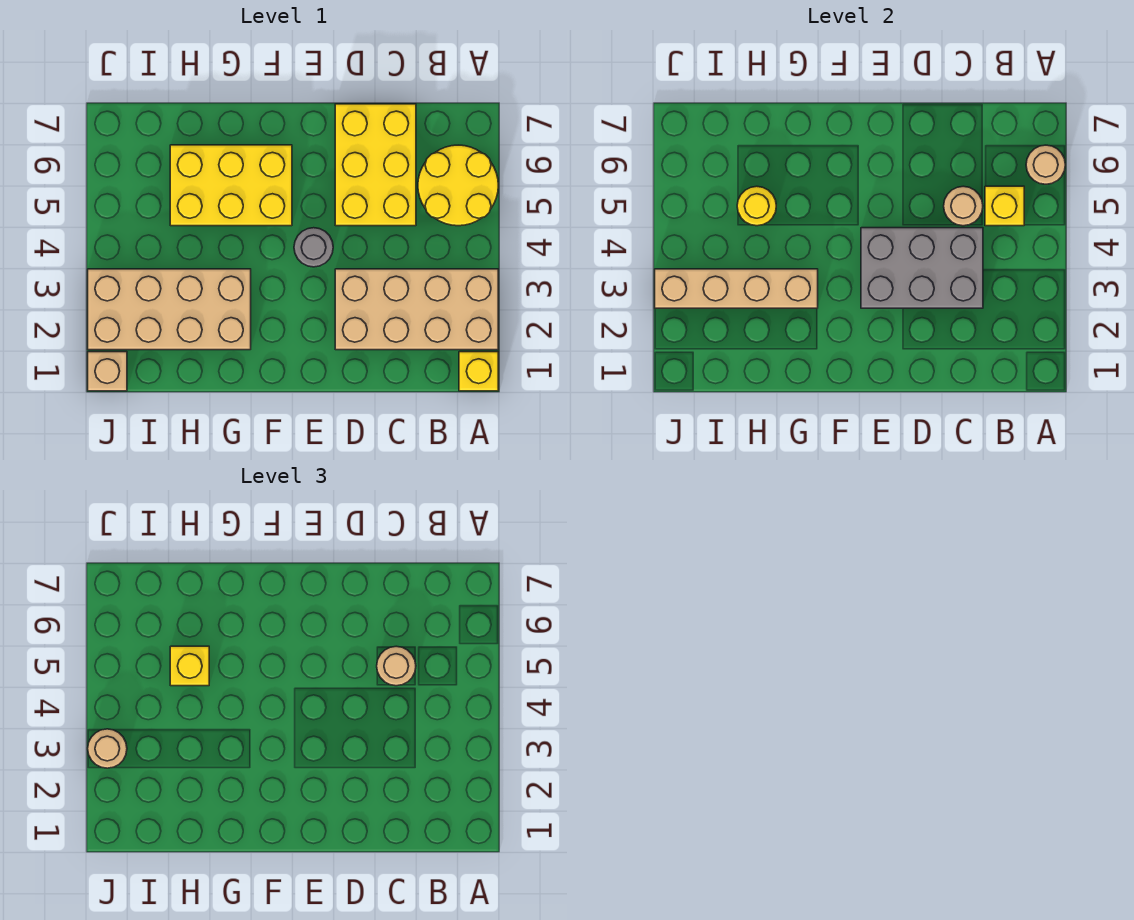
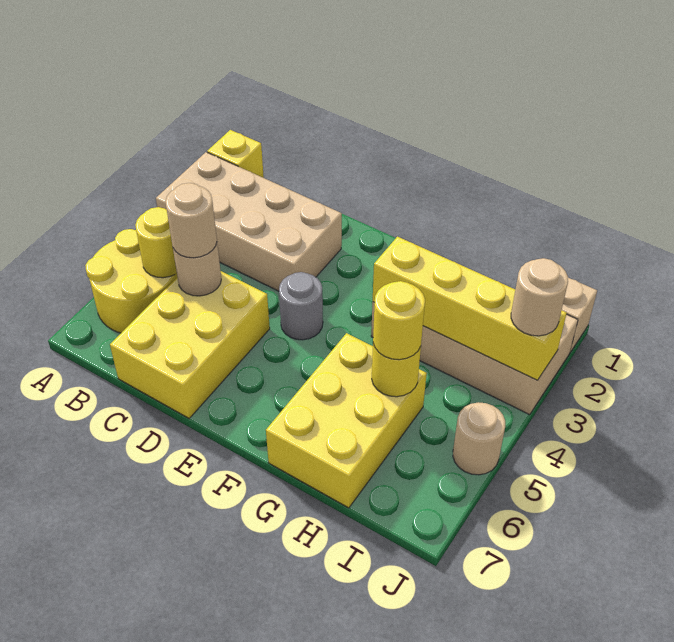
tan 1x1 round brick [1026,145,1065,184] -> tan 1x1 round brick moved to [453,402,505,475]
yellow 1x1 brick [985,186,1024,226] -> yellow 1x1 round brick [135,207,177,278]
grey 2x3 brick [861,228,983,308] -> none
yellow 2x3 brick [170,145,292,226] -> yellow 2x3 brick turned to [266,333,427,508]
tan 1x4 brick [655,269,818,308] -> yellow 1x4 brick [373,237,567,380]
yellow 1x1 brick [170,646,209,686] -> yellow 1x1 round brick [373,281,425,360]

